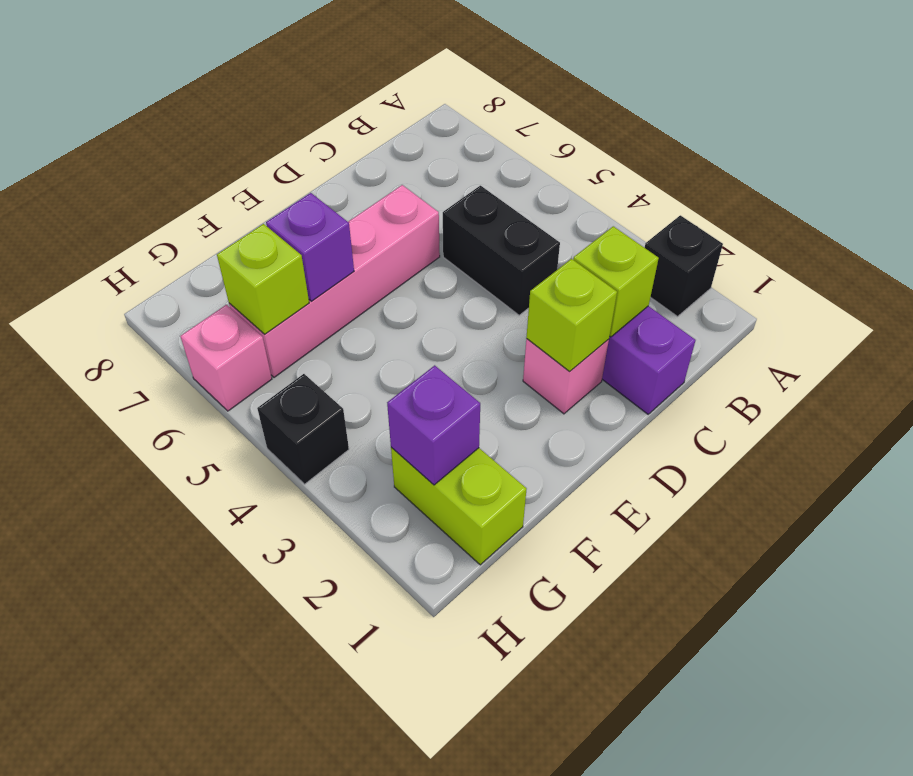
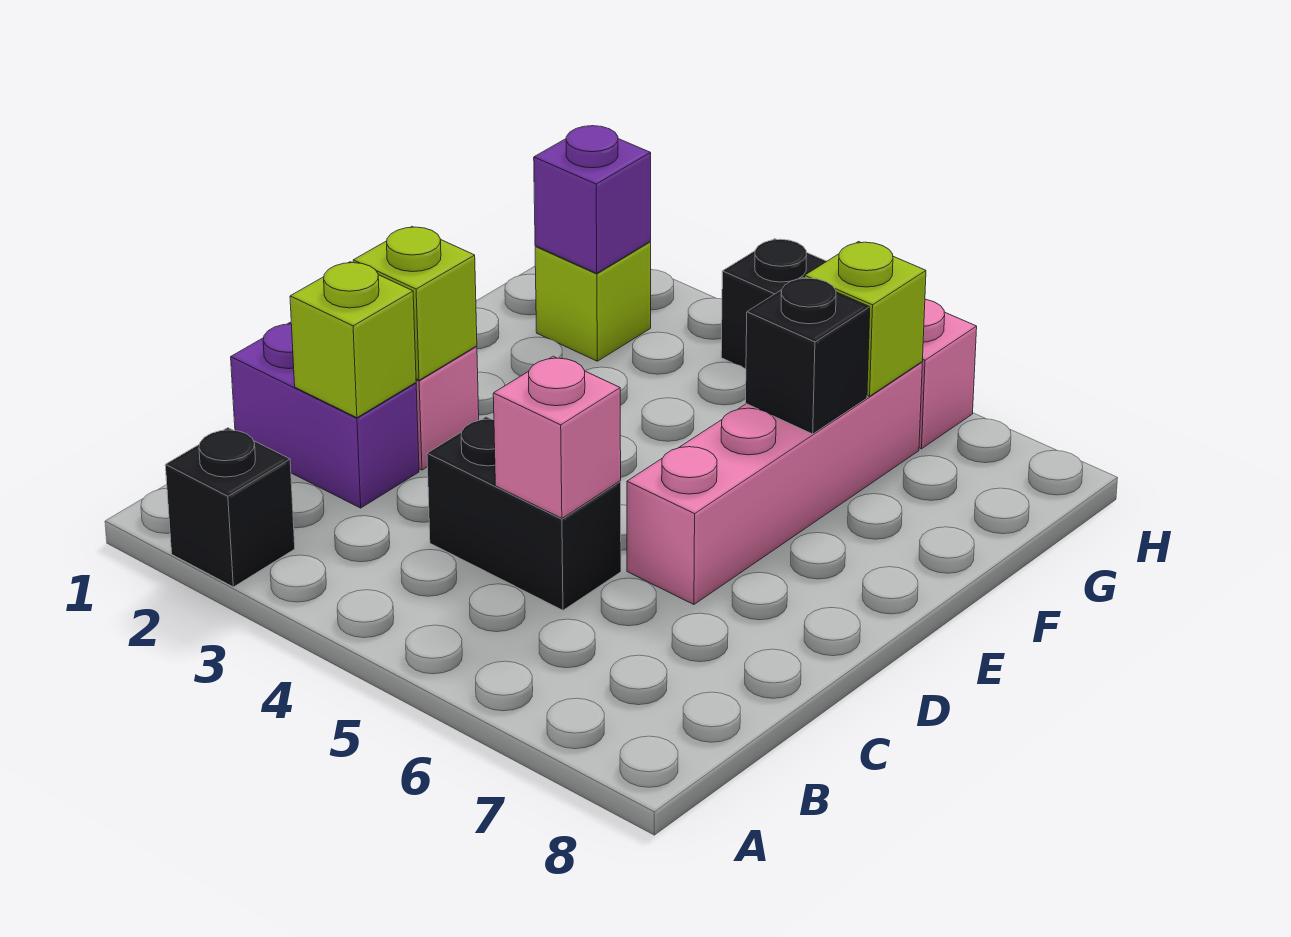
none -> pink 1x1 brick [493,356,621,518]
purple 1x1 brick [266,193,354,301] -> black 1x1 brick [746,277,870,434]
lime 1x2 brick [391,447,526,565] -> lime 1x1 brick [535,242,651,361]

